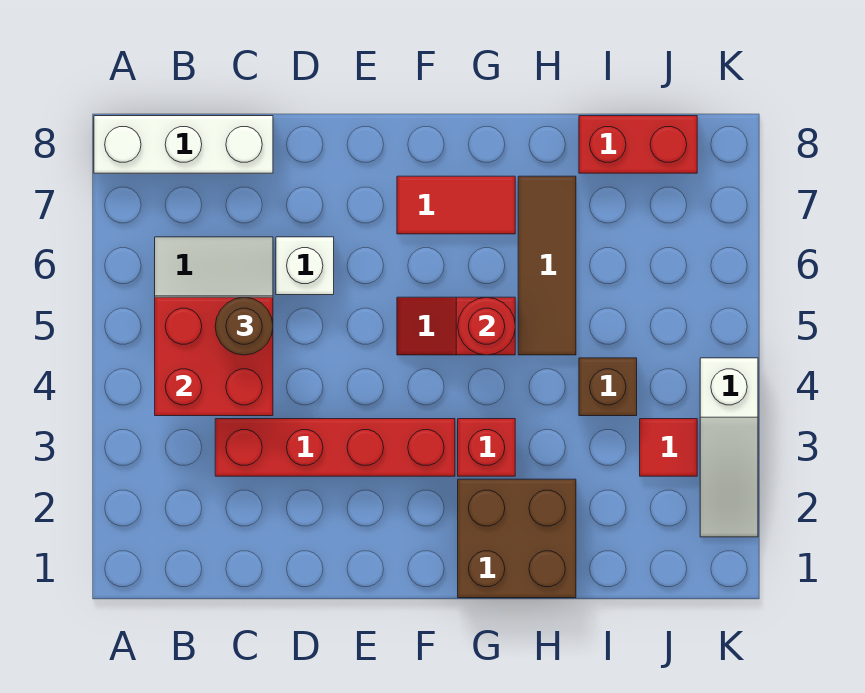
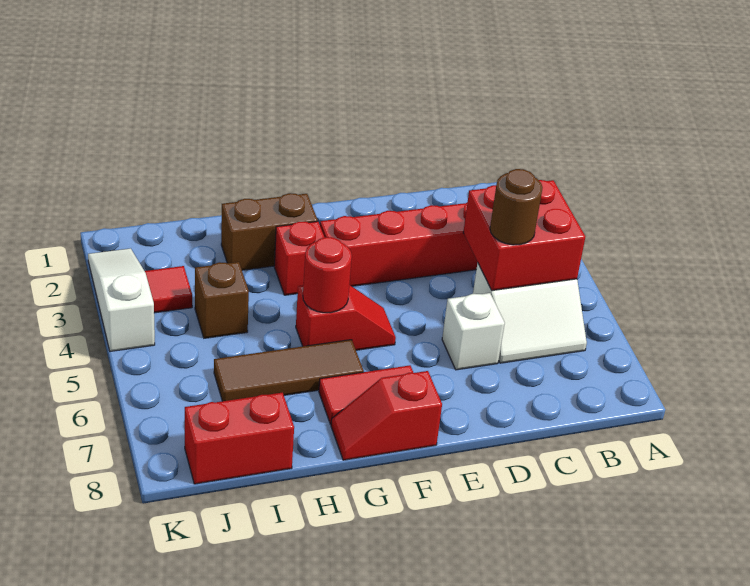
white 1x3 brick [94,116,273,173] -> none
none -> red 1x2 slope [331,371,442,460]
brown 2x2 brick [458,479,576,598] -> brown 1x2 brick [221,193,318,270]
brown 1x3 tile [518,176,576,355] -> brown 1x3 tile turned to [214,340,364,401]

